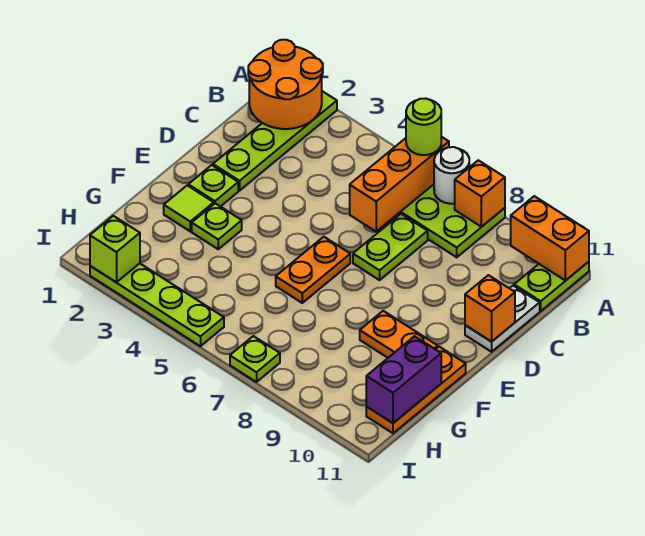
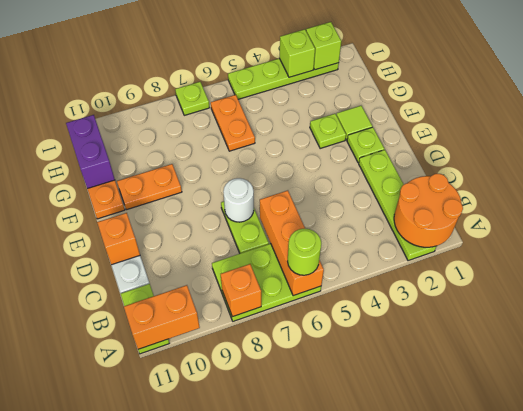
white 1x1 round brick [434,147,469,204] -> white 1x1 round brick moved to [223,178,254,222]
orange 1x2 plate [276,237,350,303] -> orange 1x2 plate moved to [211,95,255,151]
none -> lime 1x1 brick [279,29,315,77]

